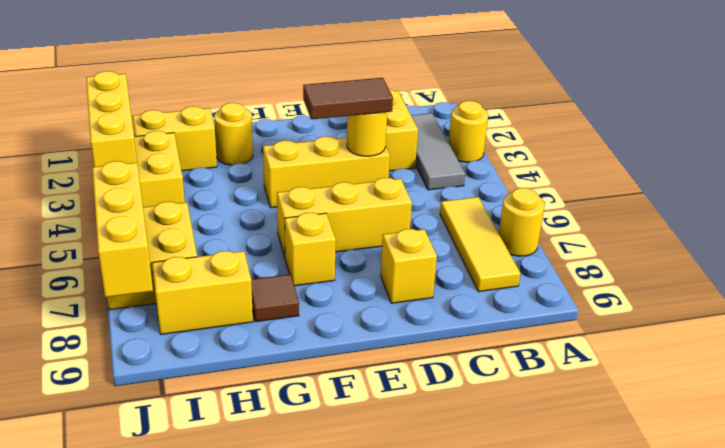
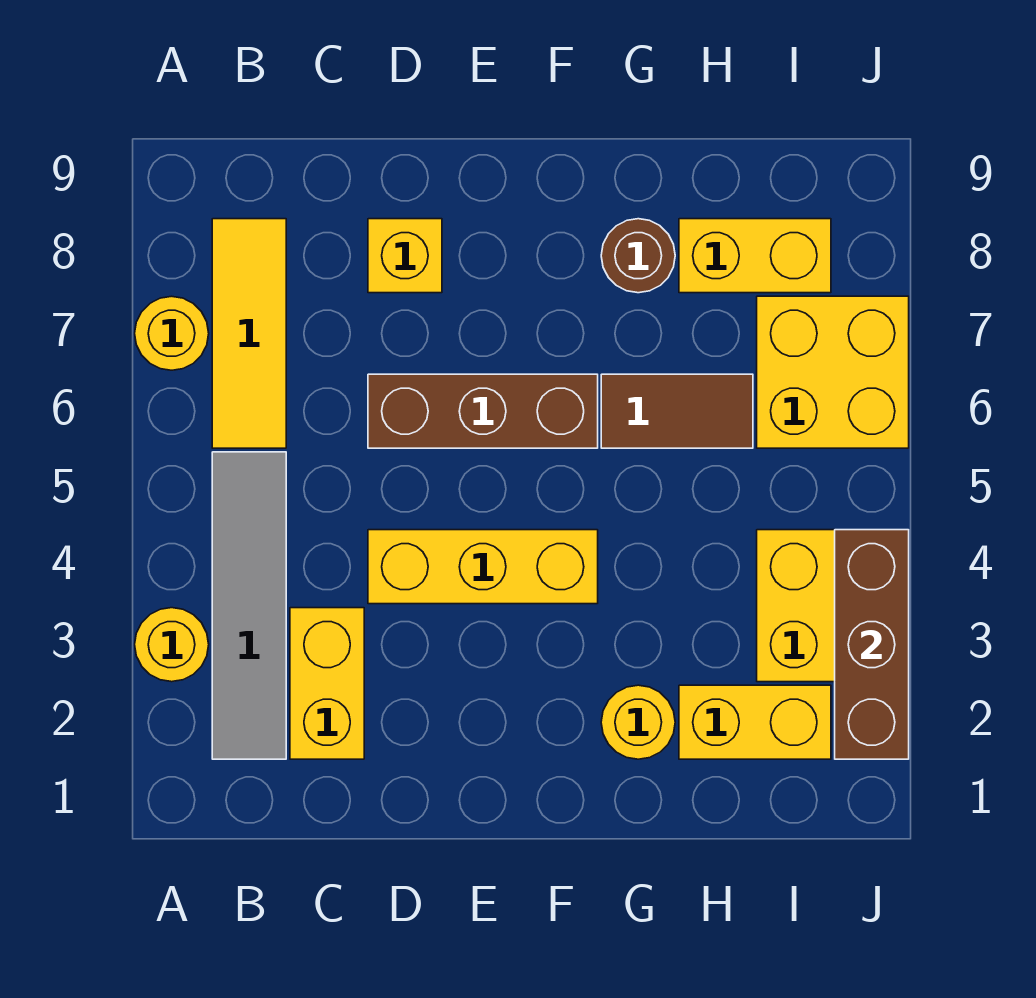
grey 1x3 tile [411,113,465,190] -> grey 1x4 tile [212,452,286,759]
yellow 1x1 round brick [347,112,387,156] -> none
brown 1x2 tile [303,78,393,119] -> brown 1x2 tile moved to [601,374,753,448]
yellow 1x3 brick [277,178,412,257] -> brown 1x3 brick [368,374,598,448]
yellow 1x1 brick [285,213,336,286] -> none
brown 1x1 tile [251,274,299,322] -> brown 1x1 round brick [601,219,675,293]
yellow 1x3 brick [86,71,137,167] -> brown 1x3 brick [835,530,909,759]
yellow 1x3 brick [92,161,153,297] -> none

